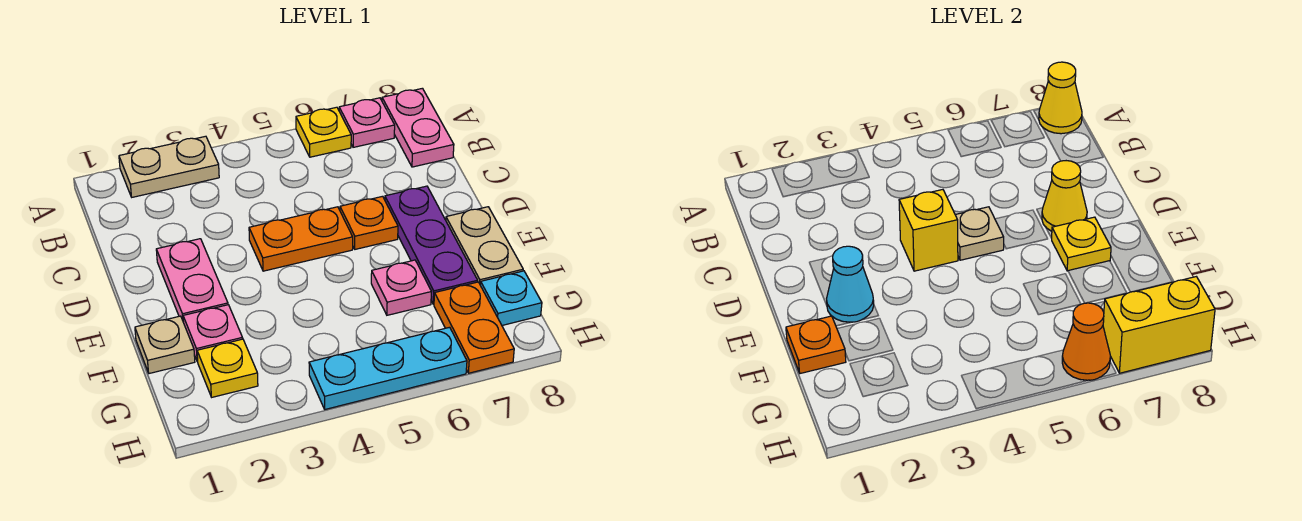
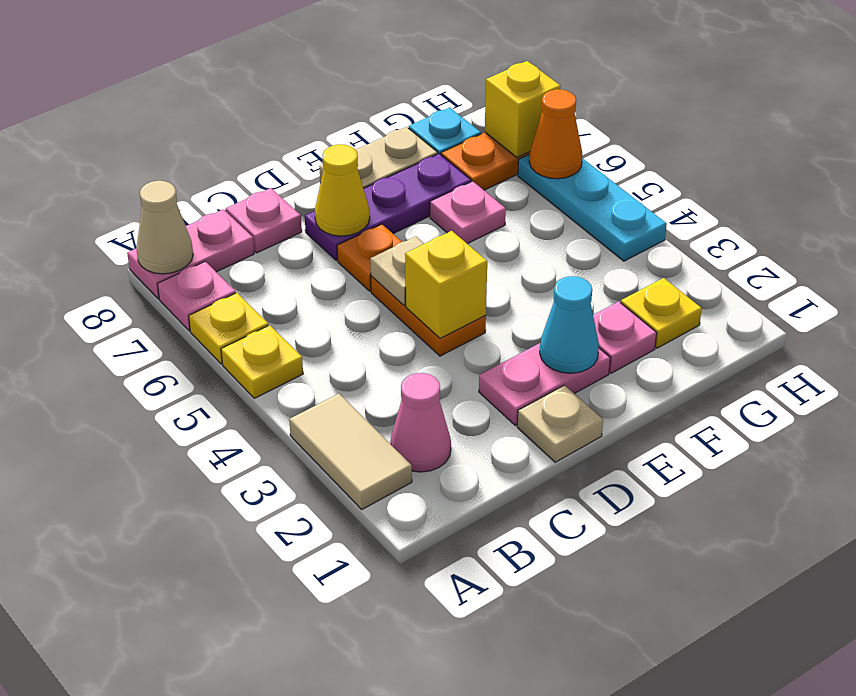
tan 1x2 plate [119,136,219,197] -> tan 1x2 tile [289,394,412,509]
yellow 1x1 cone [1039,62,1082,134] -> tan 1x1 cone [136,181,193,274]
none -> pink 1x1 cone [390,373,451,472]
none -> pink 1x1 plate [226,188,302,253]
yellow 1x1 plate [1052,217,1111,271] -> yellow 1x1 plate moved to [221,325,303,398]
tan 1x1 plate [135,316,195,373] -> tan 1x1 plate moved to [517,385,603,462]
orange 1x1 plate [786,316,846,373] -> none
yellow 1x2 brick [1103,277,1215,373] -> yellow 1x1 brick [485,61,560,157]

